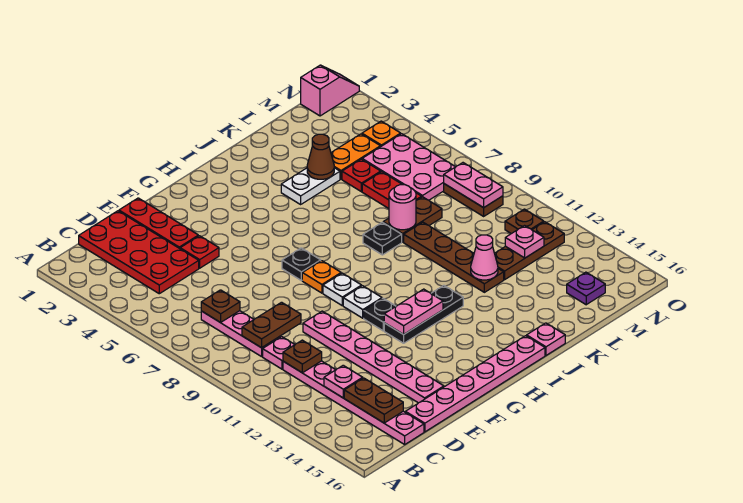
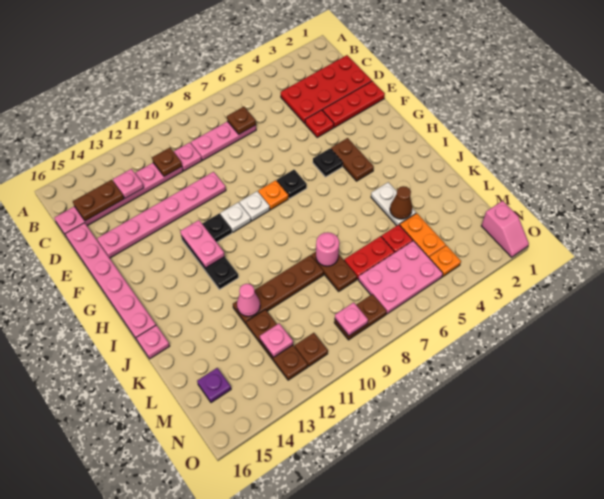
brown 1x2 plate [242,302,301,348] -> brown 1x2 plate moved to [331,138,374,181]
black 1x1 plate [363,222,402,255] -> black 1x1 plate moved to [313,148,343,177]
pink 1x2 plate [444,163,503,208] -> pink 1x1 plate [335,302,368,336]

